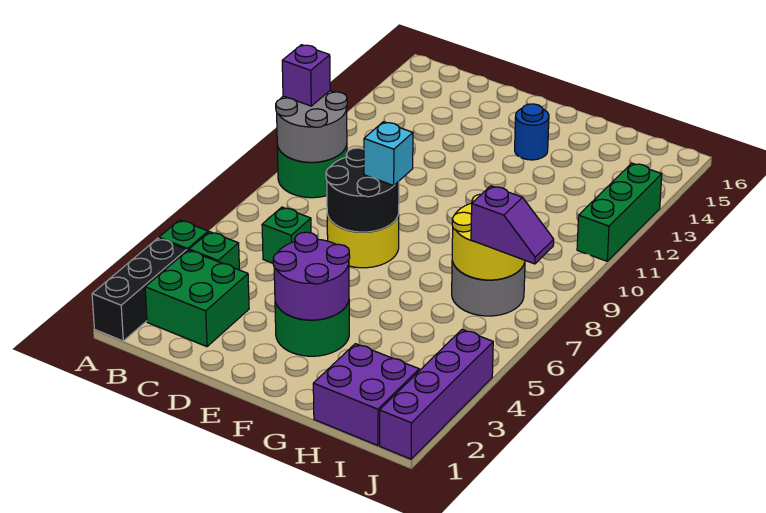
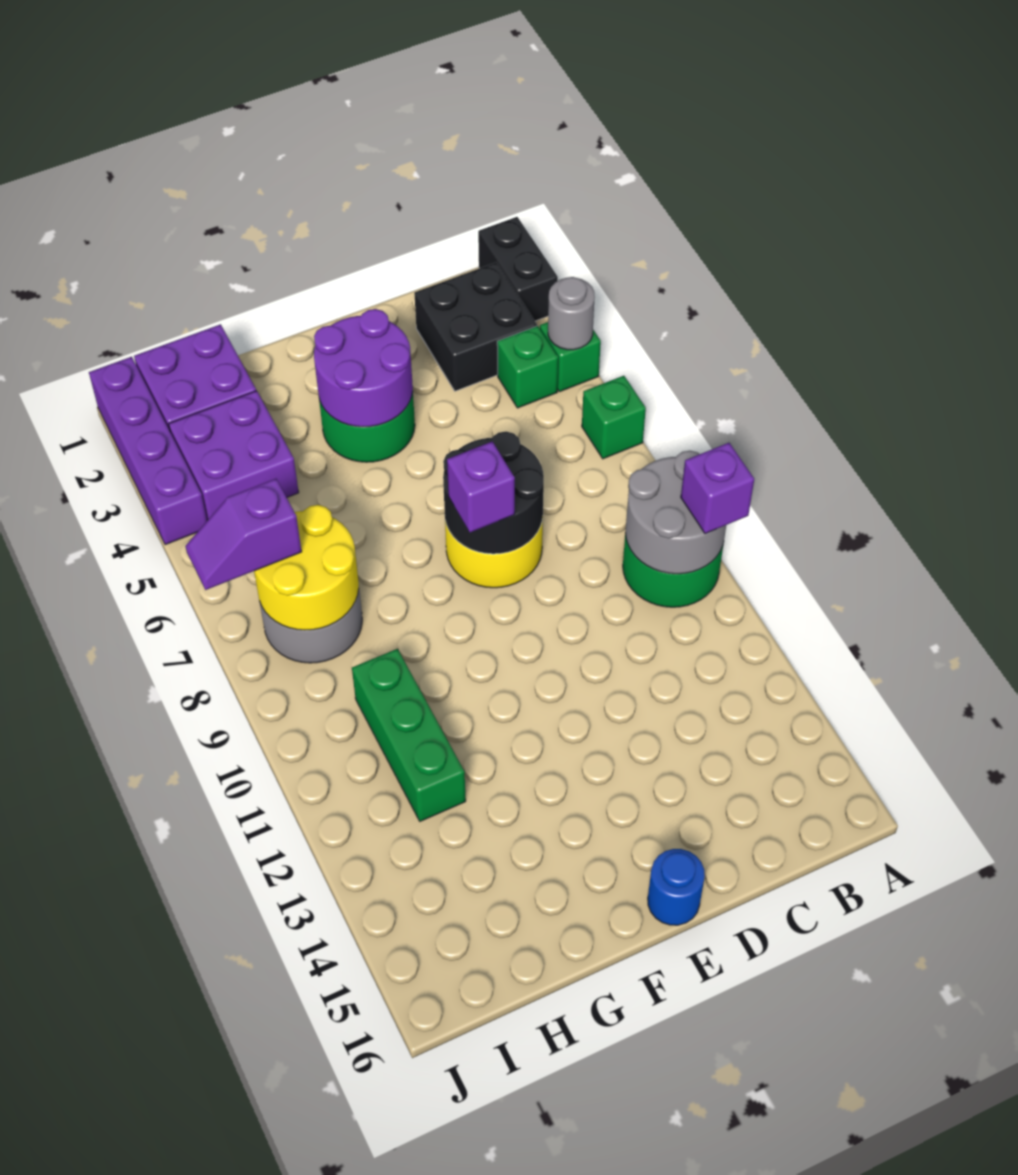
black 1x3 brick [92,238,187,341] -> black 1x2 brick [478,217,558,321]
none -> grey 1x1 round brick [548,277,595,350]
green 2x2 brick [145,250,249,347] -> black 2x2 brick [414,263,537,391]
green 1x1 brick [262,207,311,263] -> green 1x1 brick moved to [582,376,646,459]
cyan 1x1 brick [364,122,413,186] -> purple 1x1 brick [447,442,515,532]
blue 1x1 round brick [515,104,549,160] -> blue 1x1 round brick moved to [648,849,705,925]
none -> purple 2x2 brick [169,391,299,520]
green 1x3 brick [577,163,662,261] -> green 1x3 brick moved to [352,649,466,821]

